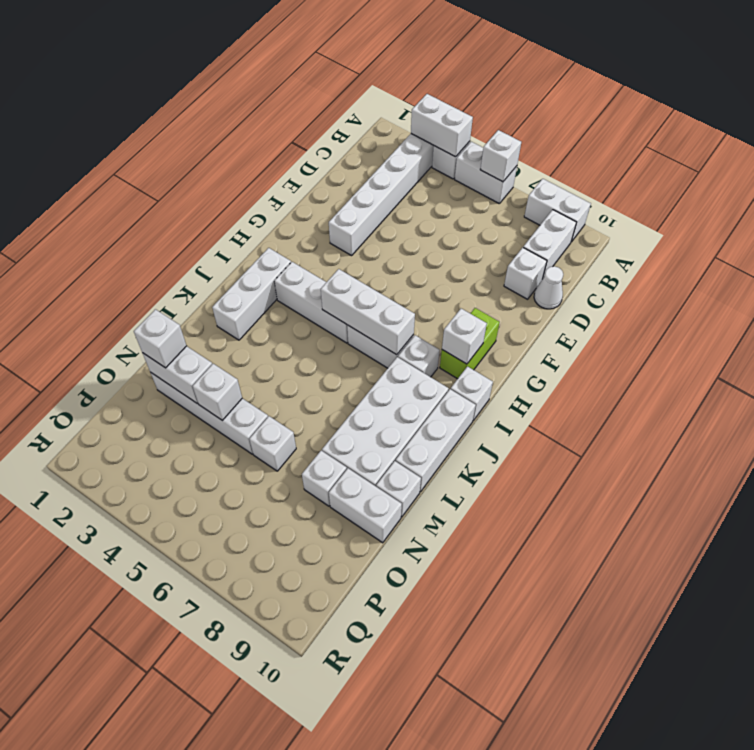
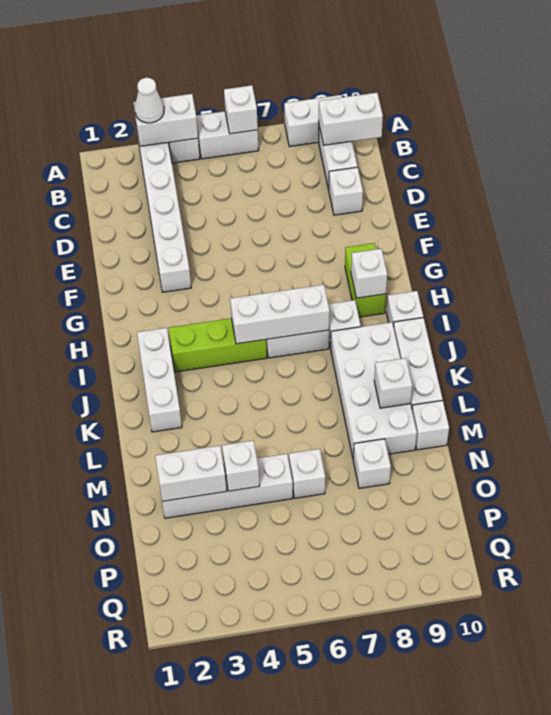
white 1x1 cone [534,266,563,309] -> white 1x1 cone moved to [135,78,164,123]
white 1x3 brick [274,262,348,343] -> lime 1x3 brick [169,318,267,372]
white 1x1 brick [134,309,186,368] -> white 1x1 brick moved to [374,358,412,408]
white 1x2 brick [329,468,402,543] -> white 1x2 brick moved to [319,93,383,145]

